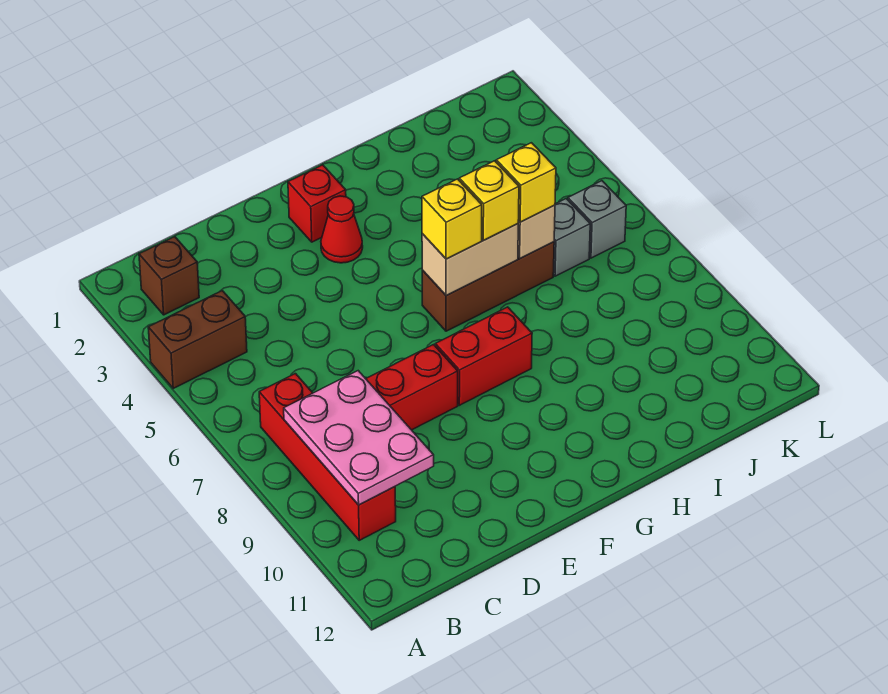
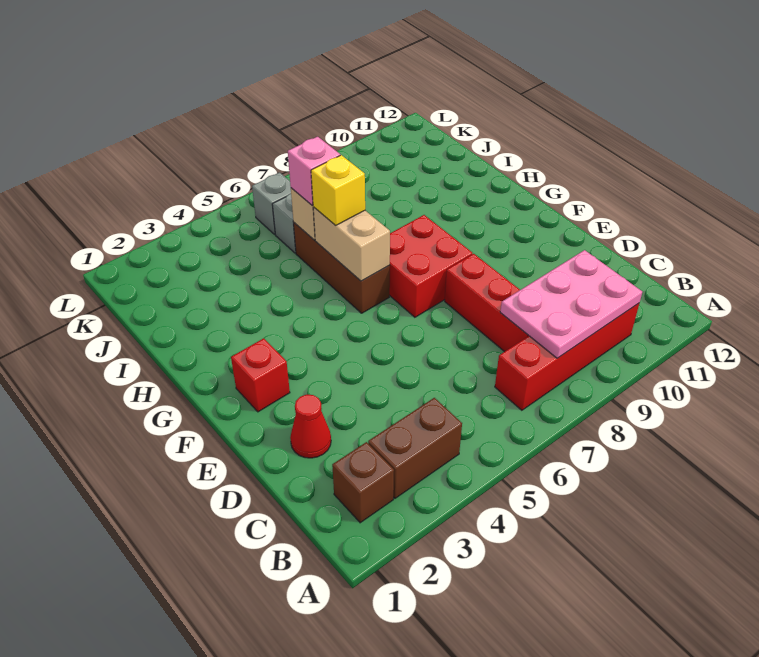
brown 1x2 brick [148,291,247,388] -> brown 1x2 brick turned to [368,398,462,498]
red 1x1 cone [321,196,363,263] -> red 1x1 cone moved to [290,395,331,458]
red 1x2 brick [435,307,532,405] -> red 2x2 brick [389,215,472,317]
yellow 1x1 brick [422,179,482,259] -> none
yellow 1x1 brick [496,143,556,222] -> pink 1x1 brick [288,137,340,205]

